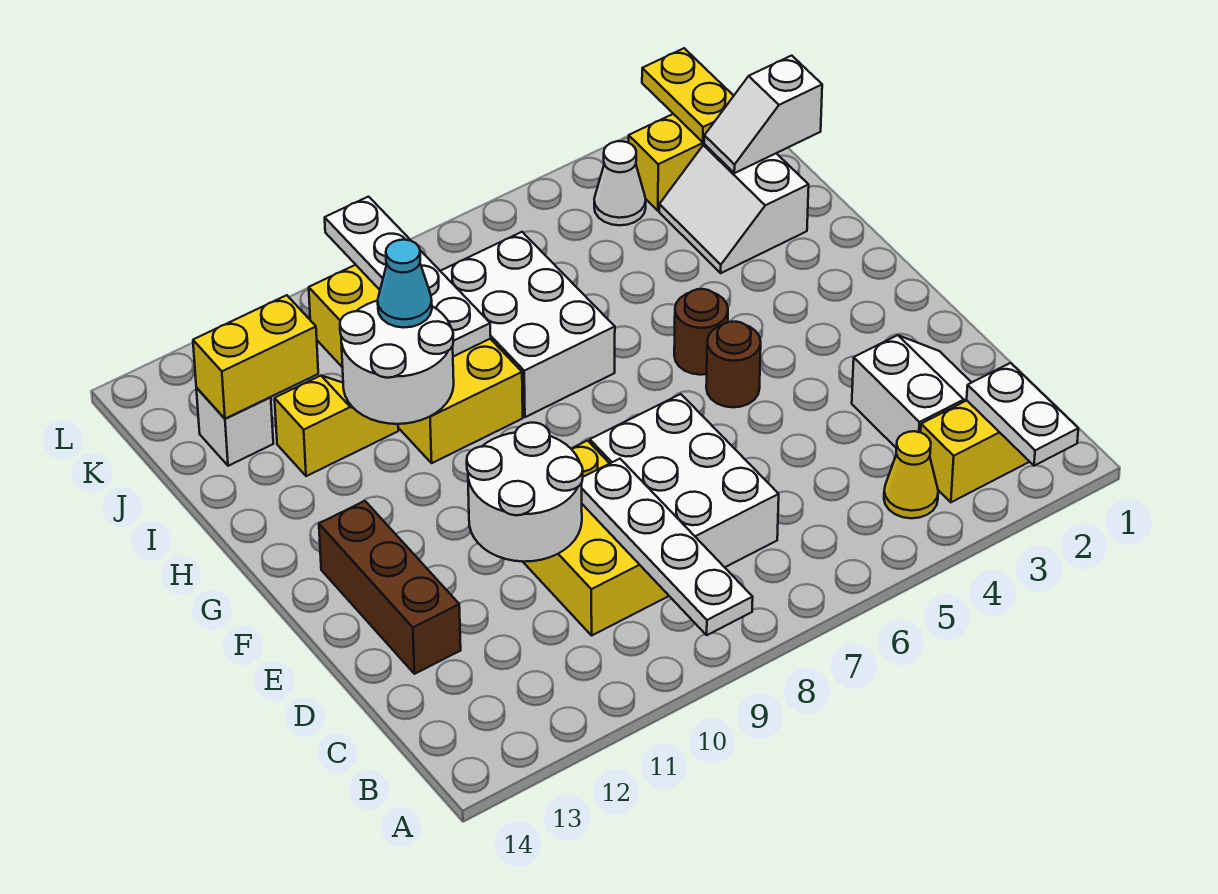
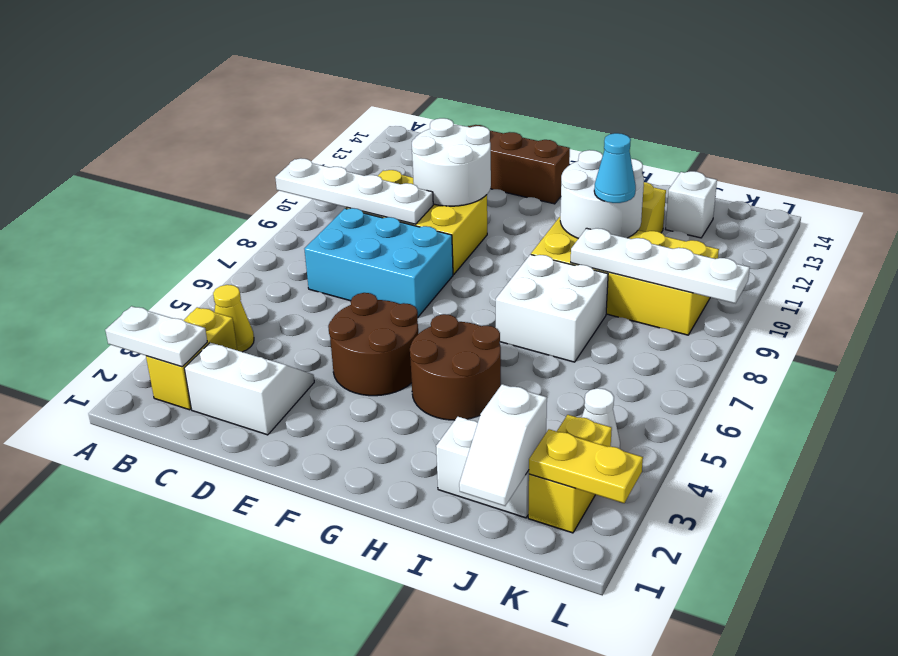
white 2x2 slope [852,335,972,448] -> white 2x2 slope turned to [184,343,314,435]
white 2x3 brick [590,394,779,567] -> cyan 2x3 brick [305,208,453,317]
brown 1x1 round brick [706,322,761,407] -> brown 2x2 round brick [328,293,418,396]
brown 1x1 round brick [674,289,728,375] -> brown 2x2 round brick [410,314,501,420]
white 2x3 brick [441,232,615,417] -> white 2x2 brick [496,254,608,362]
white 1x2 slope [704,56,822,173] -> white 1x2 slope turned to [459,384,547,506]
yellow 1x2 brick [193,295,318,419] -> none

